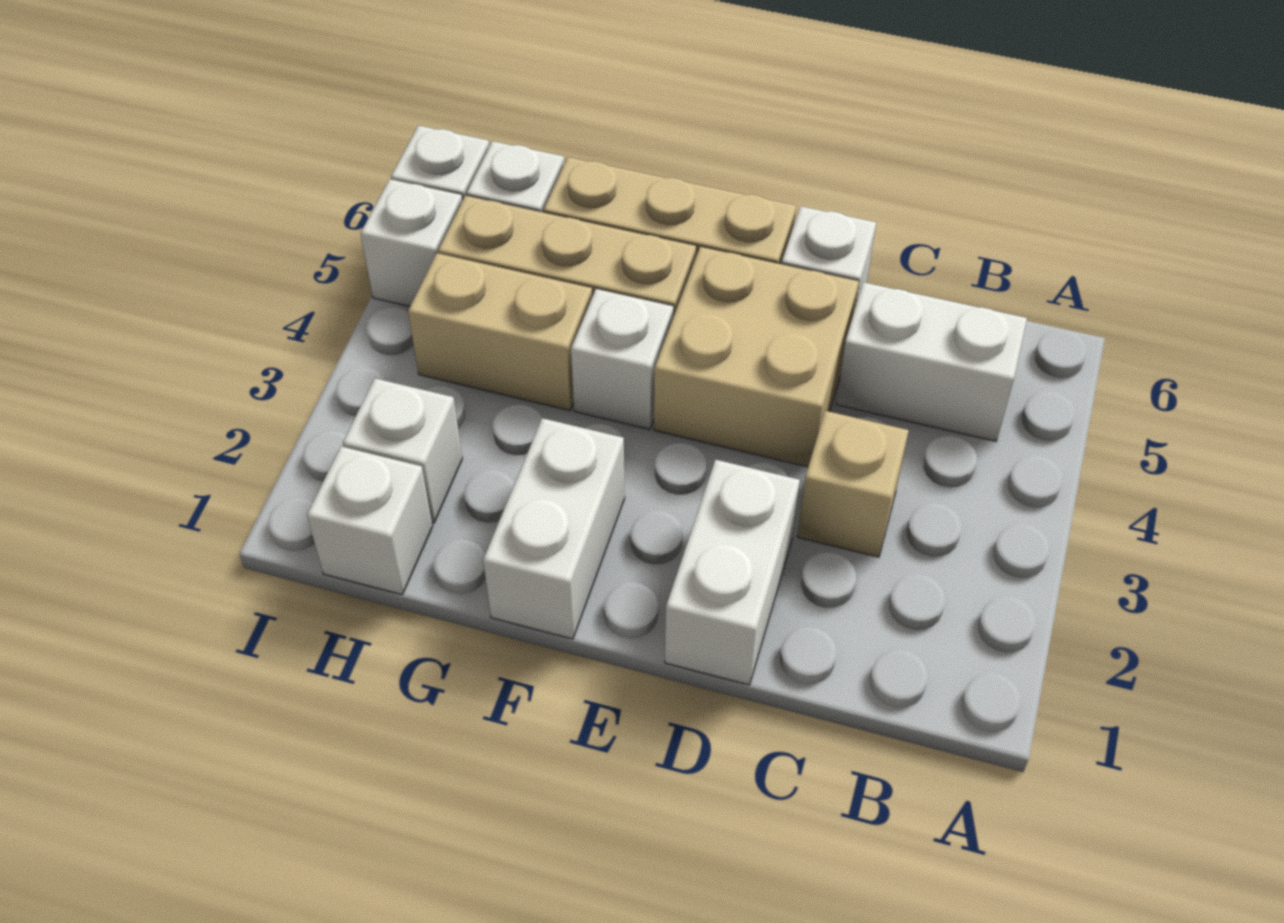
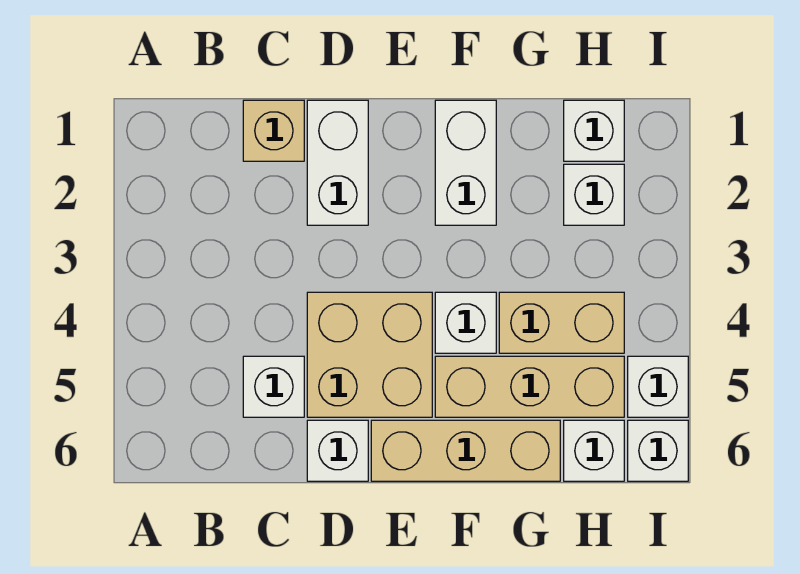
white 1x2 brick [836,282,1027,441] -> white 1x1 brick [243,356,304,417]
tan 1x1 brick [797,411,909,557] -> tan 1x1 brick moved to [243,100,304,161]

